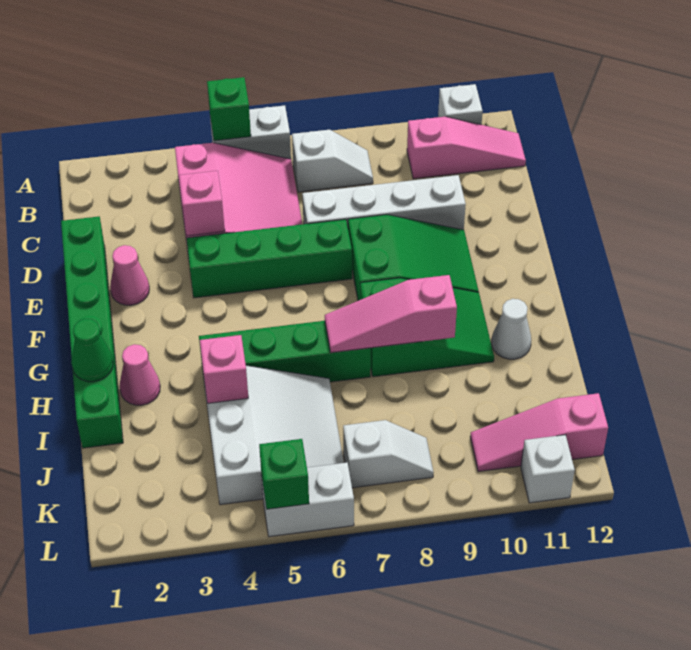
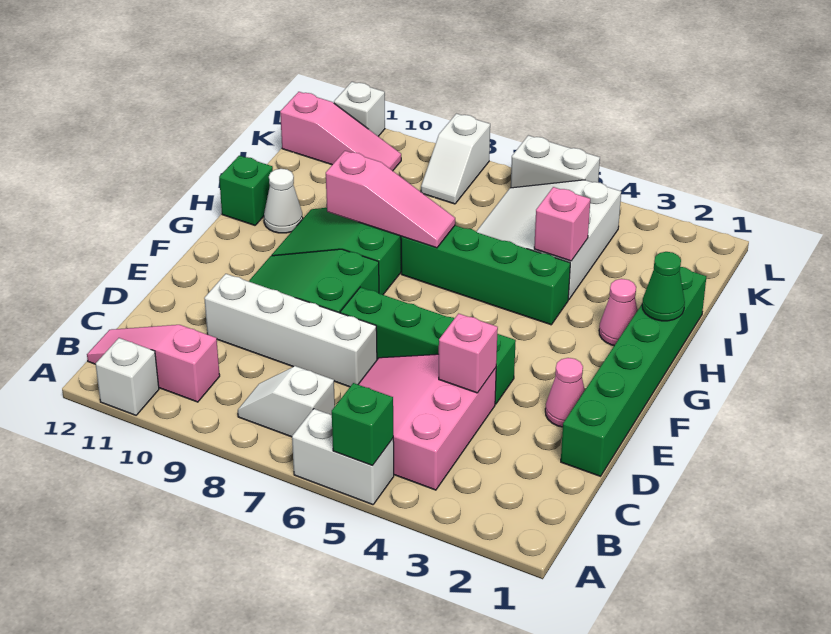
white 1x2 slope [343,420,434,488] -> white 1x2 slope turned to [421,114,490,204]
green 1x1 brick [259,439,309,509] -> green 1x1 brick moved to [219,156,273,225]

